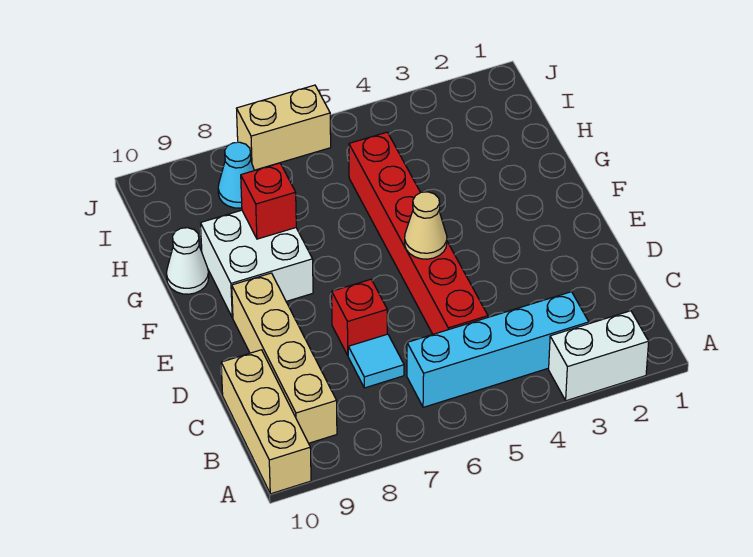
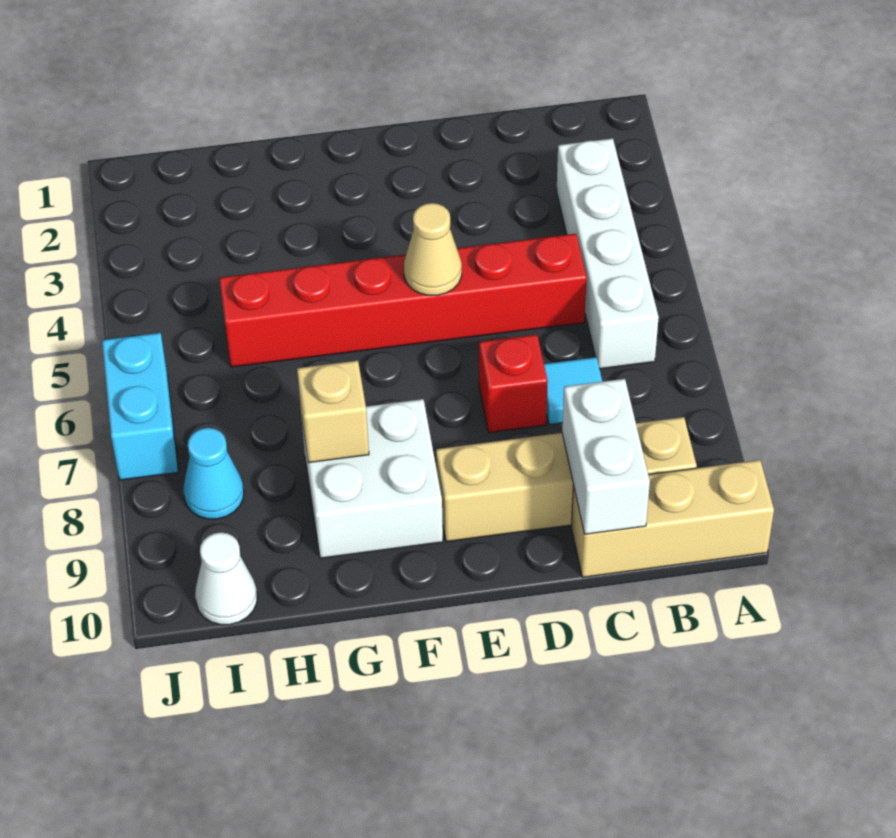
white 1x2 brick [549,311,649,401] -> white 1x2 brick moved to [562,379,650,534]
cyan 1x4 brick [407,292,589,407] -> white 1x4 brick [557,138,659,369]
red 1x1 brick [241,163,296,239] -> tan 1x1 brick [297,361,369,463]
white 1x1 cone [166,228,209,294] -> white 1x1 cone moved to [195,532,257,625]
tan 1x2 brick [237,85,331,170] -> cyan 1x2 brick [102,333,178,480]

